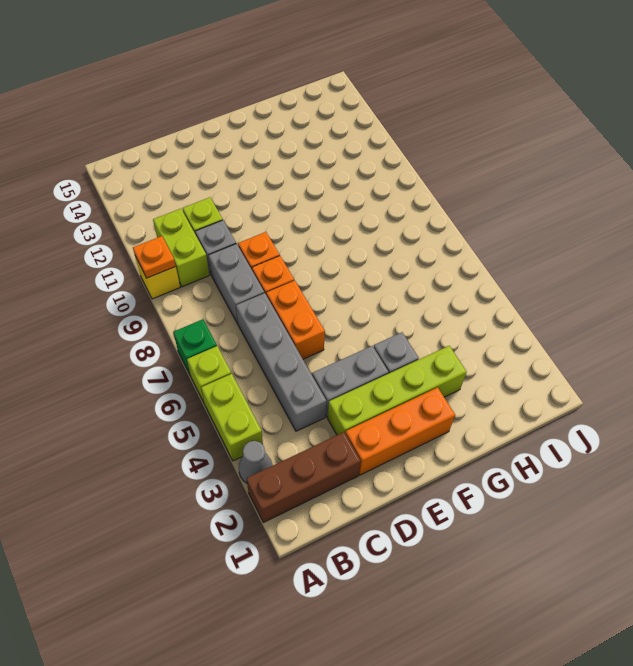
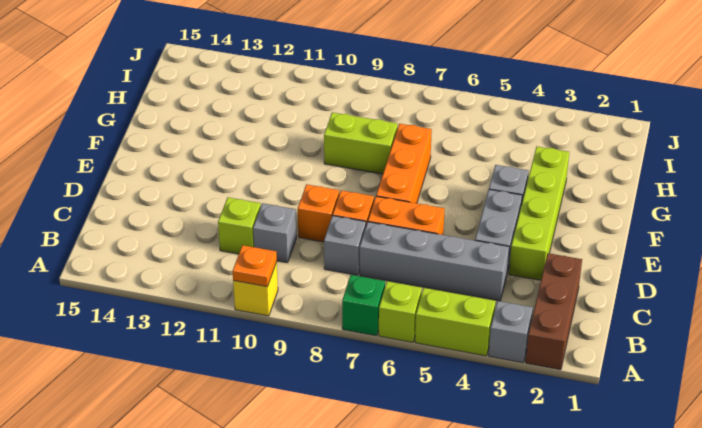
grey 1x1 cone [239,441,273,483] -> grey 1x1 brick [489,301,533,363]
lime 1x2 brick [153,209,209,287] -> lime 1x2 brick moved to [324,112,398,174]
grey 1x2 brick [208,244,264,324] -> grey 1x1 brick [324,216,366,275]
orange 1x3 brick [345,387,455,475] -> orange 1x3 brick moved to [376,124,432,203]

